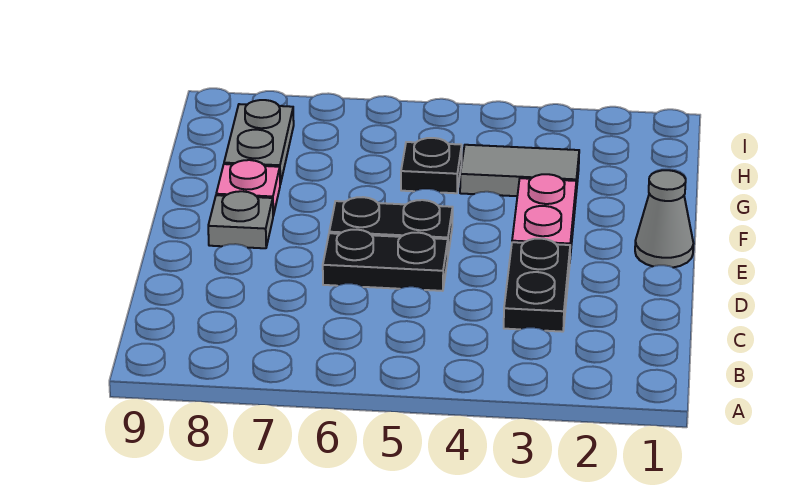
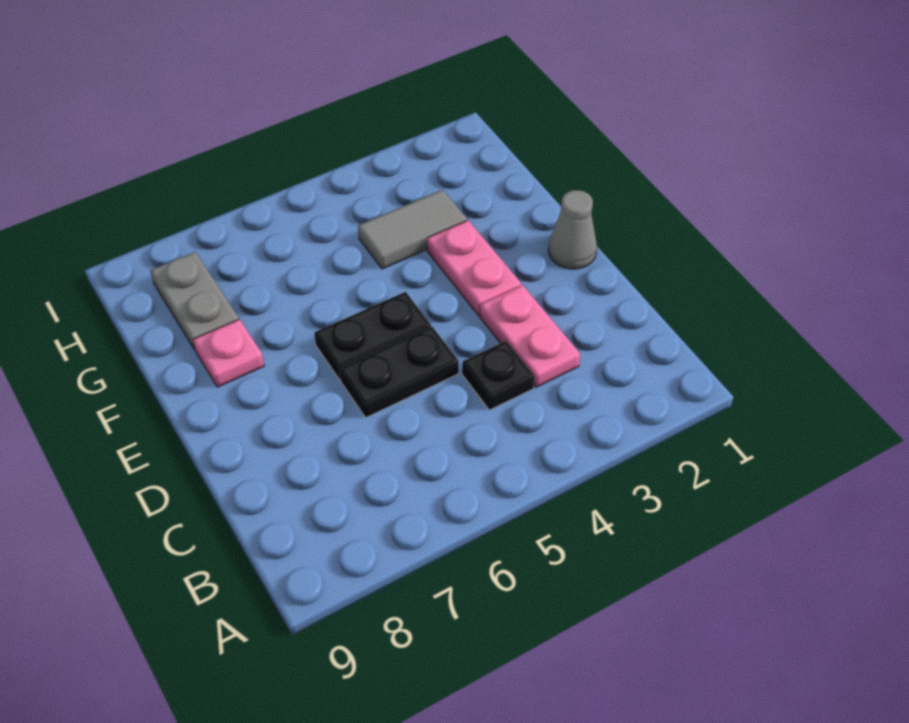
black 1x2 plate [504,239,570,332] -> pink 1x2 plate [480,285,580,387]
grey 1x1 plate [208,191,273,248] -> none
black 1x1 plate [401,138,462,193] -> black 1x1 plate moved to [462,341,534,410]

